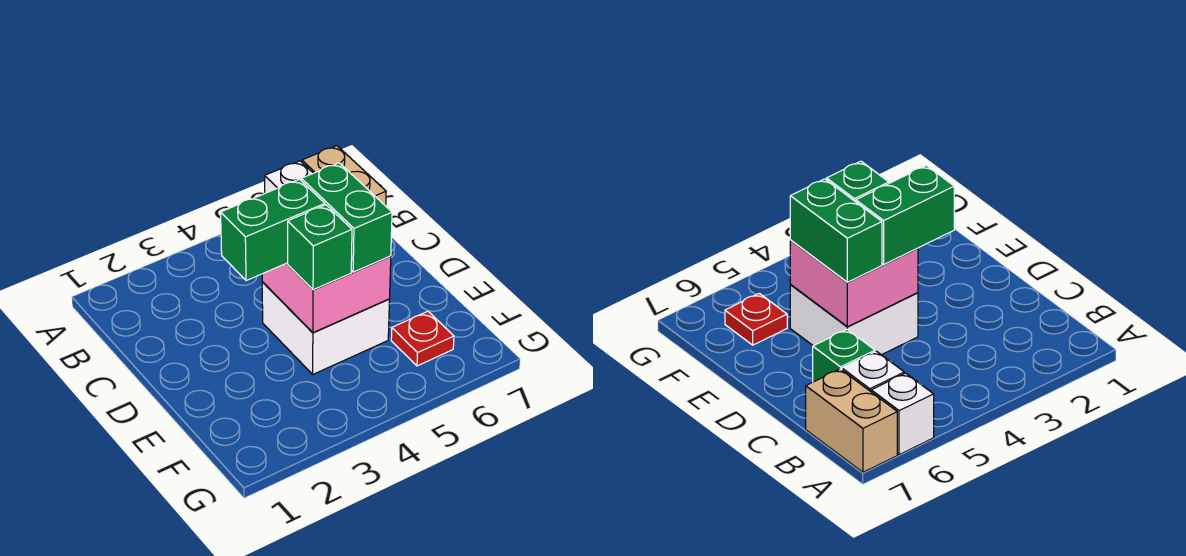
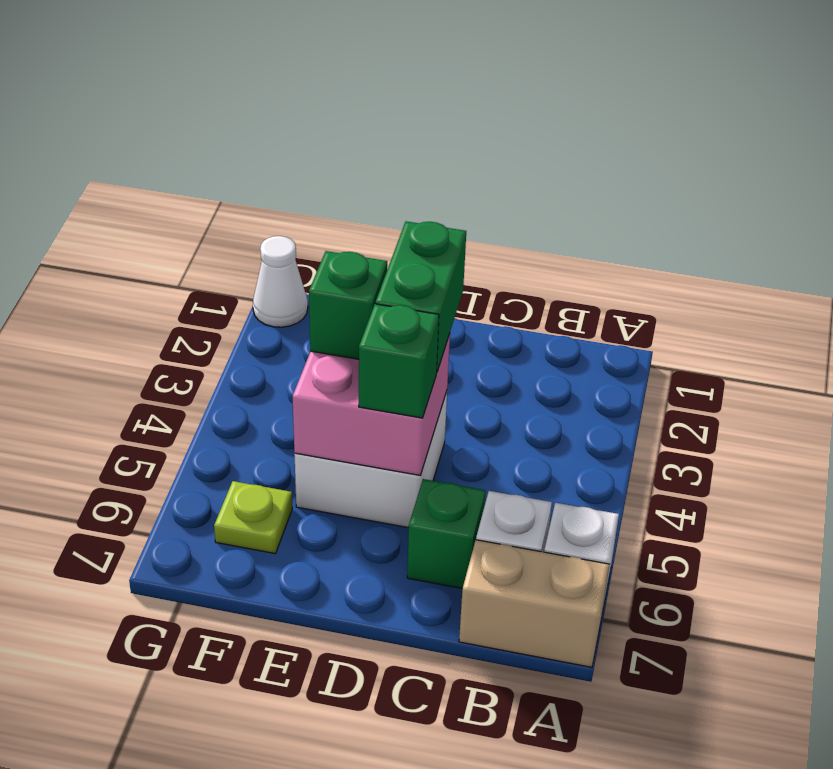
green 1x2 brick [301,163,392,272] -> green 1x1 brick [359,304,439,418]
red 1x1 plate [391,311,454,366] -> lime 1x1 plate [214,481,292,554]
none -> white 1x1 cone [253,236,308,327]

